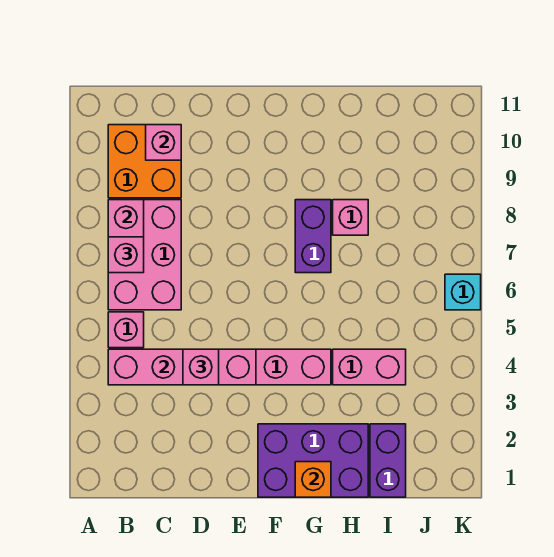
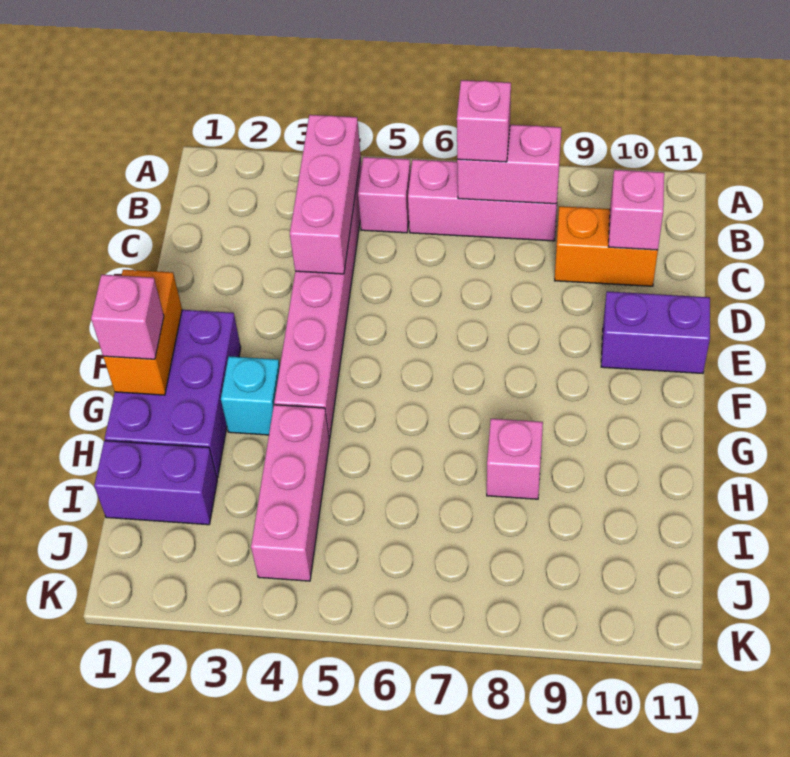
pink 1x4 brick [108,349,256,385] -> pink 1x3 brick [290,115,361,274]
pink 2x3 brick [108,200,181,310] -> pink 1x3 brick [408,159,558,241]
orange 2x2 brick [108,125,181,198] -> orange 1x2 brick [555,206,658,286]
pink 1x1 brick [183,349,219,385] -> pink 1x1 brick moved to [91,275,164,359]
orange 1x1 brick [295,462,331,497] -> orange 1x2 brick [104,270,182,395]
purple 1x2 brick [295,200,331,273] -> purple 1x2 brick moved to [601,291,710,374]
pink 1x2 brick [333,349,406,385] -> pink 1x3 brick [251,405,330,581]
cyan 1x1 brick [445,274,481,310] -> cyan 1x1 brick moved to [221,356,280,435]

